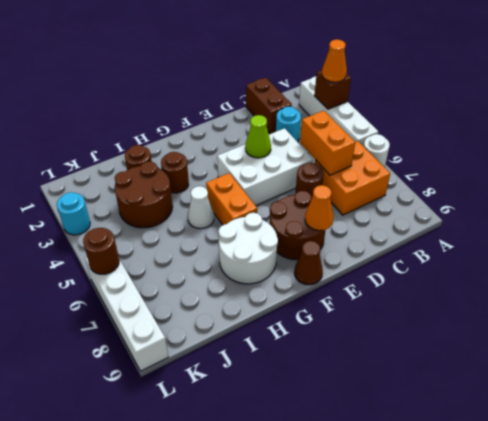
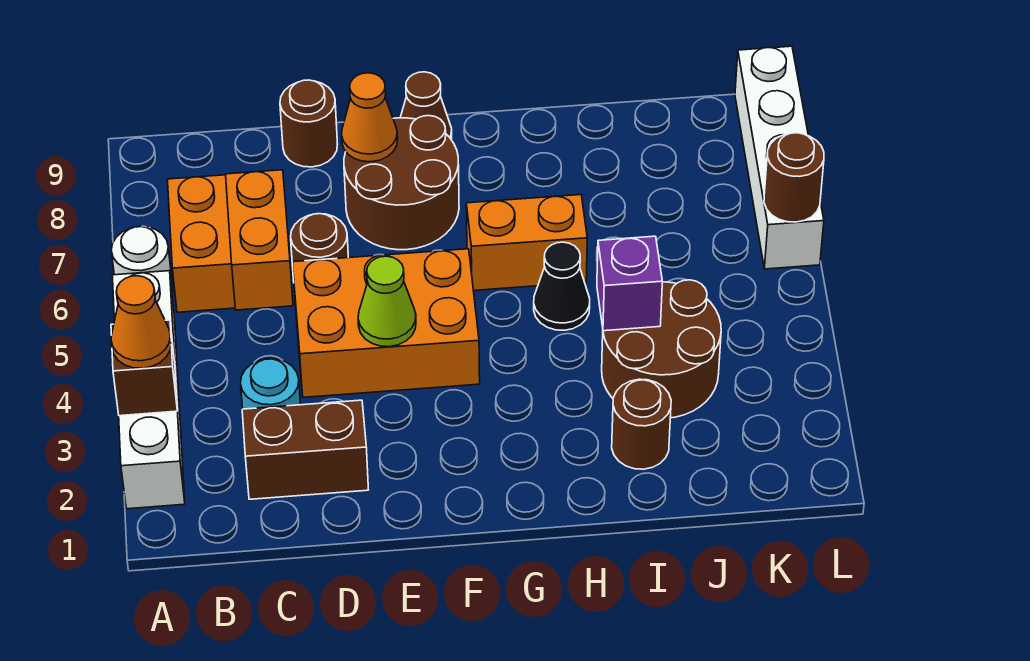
brown 1x2 brick [246,78,292,134] -> brown 1x2 brick turned to [242,400,368,499]
white 2x3 brick [217,128,313,206] -> orange 2x3 brick [293,249,480,397]
orange 1x2 brick [206,173,257,225] -> orange 1x2 brick turned to [466,195,587,291]
white 2x2 round brick [218,213,278,284] -> none
brown 1x1 round brick [161,152,189,193] -> brown 1x1 round brick moved to [280,80,338,167]
white 1x1 cone [188,186,214,229] -> black 1x1 cone [534,242,590,330]
none -> purple 1x1 brick [597,236,662,331]
cyan 1x1 round brick [57,192,90,235] -> none

